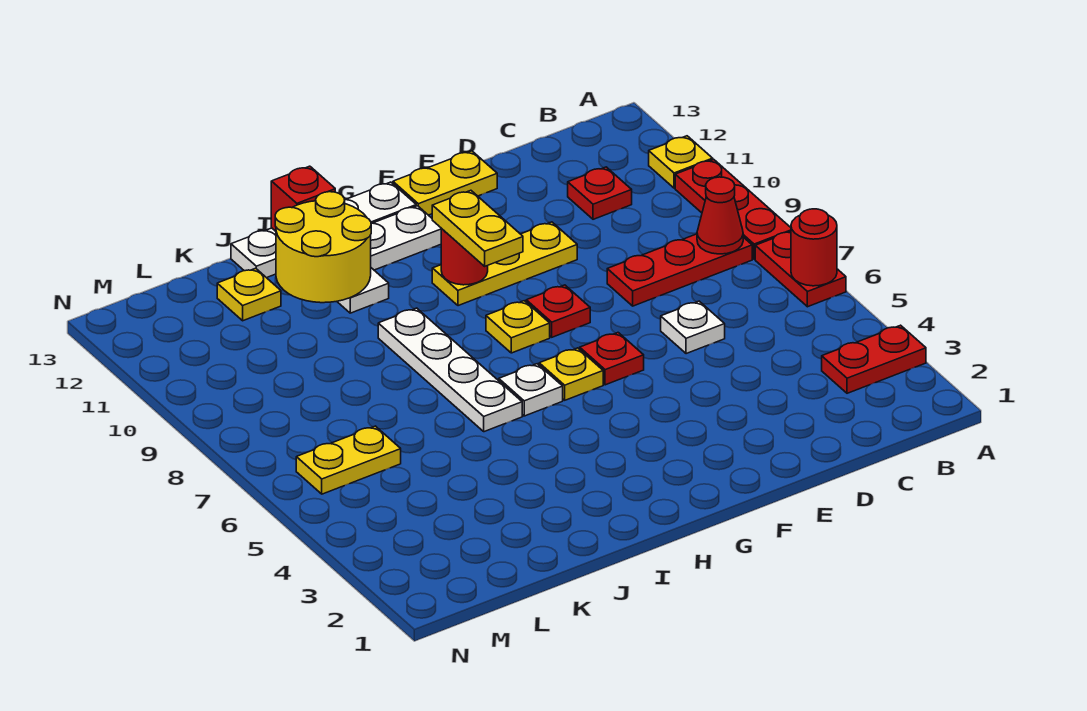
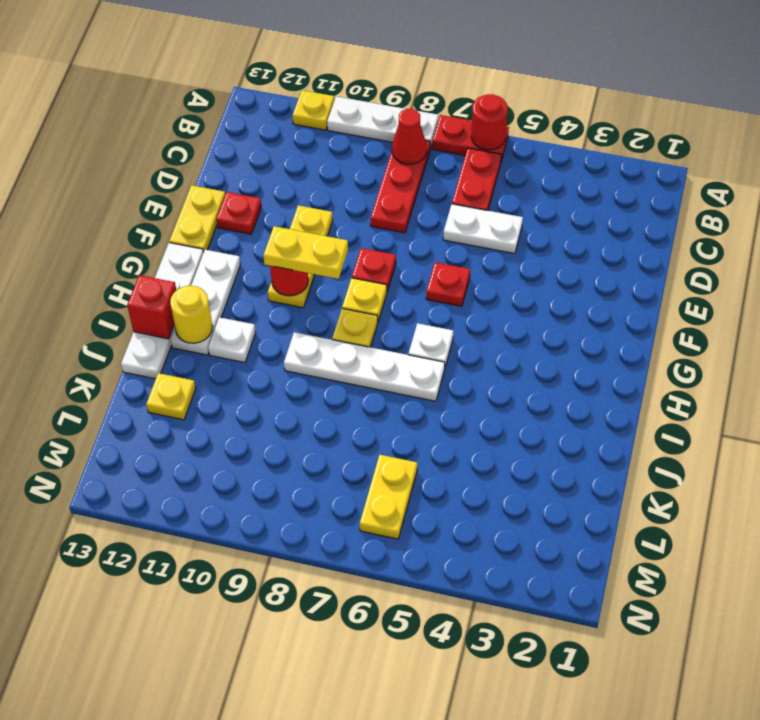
red 1x2 plate [822,325,926,393] -> red 1x2 plate moved to [452,148,501,211]
red 1x3 plate [675,159,791,259] -> white 1x3 plate [327,96,438,149]
red 1x1 plate [568,167,632,219] -> red 1x1 plate moved to [216,192,261,234]
white 1x1 plate [661,301,725,354] -> white 1x2 plate [443,204,523,254]
yellow 1x1 plate [539,348,603,400] -> yellow 1x1 plate moved to [332,309,378,347]
yellow 2x2 round brick [275,192,371,303] -> yellow 1x1 round brick [170,286,213,343]

